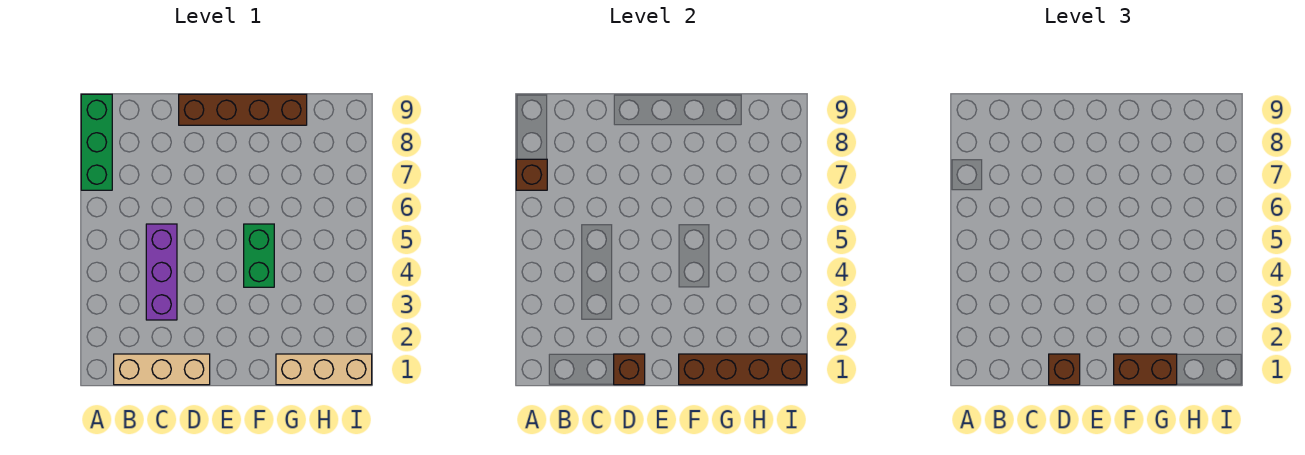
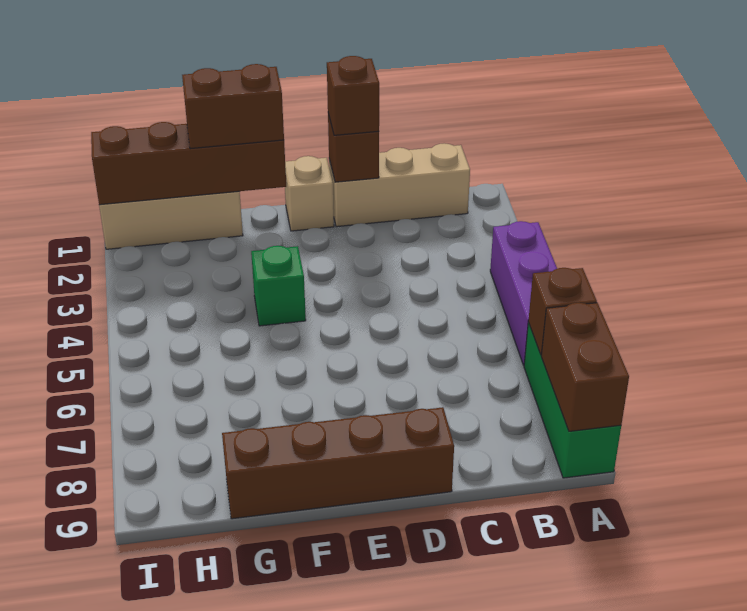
none -> brown 1x2 brick [541,303,629,431]
purple 1x3 brick [146,224,177,320] -> purple 1x3 brick moved to [490,221,557,365]
none -> tan 1x1 brick [285,156,334,231]
green 1x2 brick [244,224,274,287] -> green 1x1 brick [251,246,306,326]

